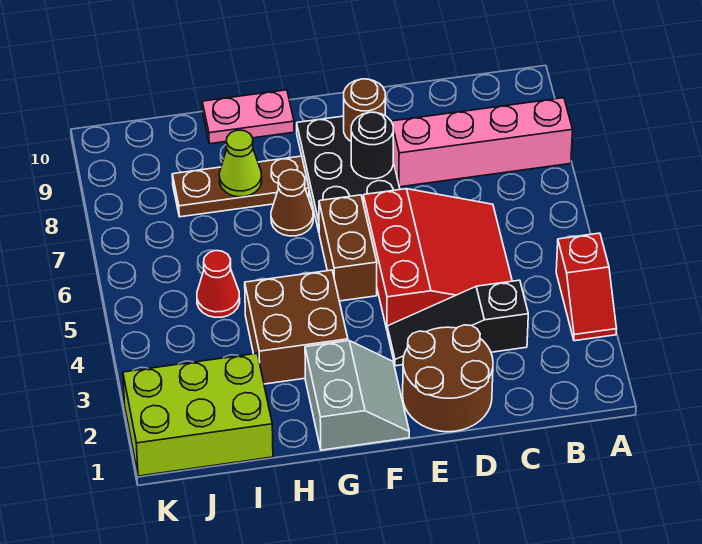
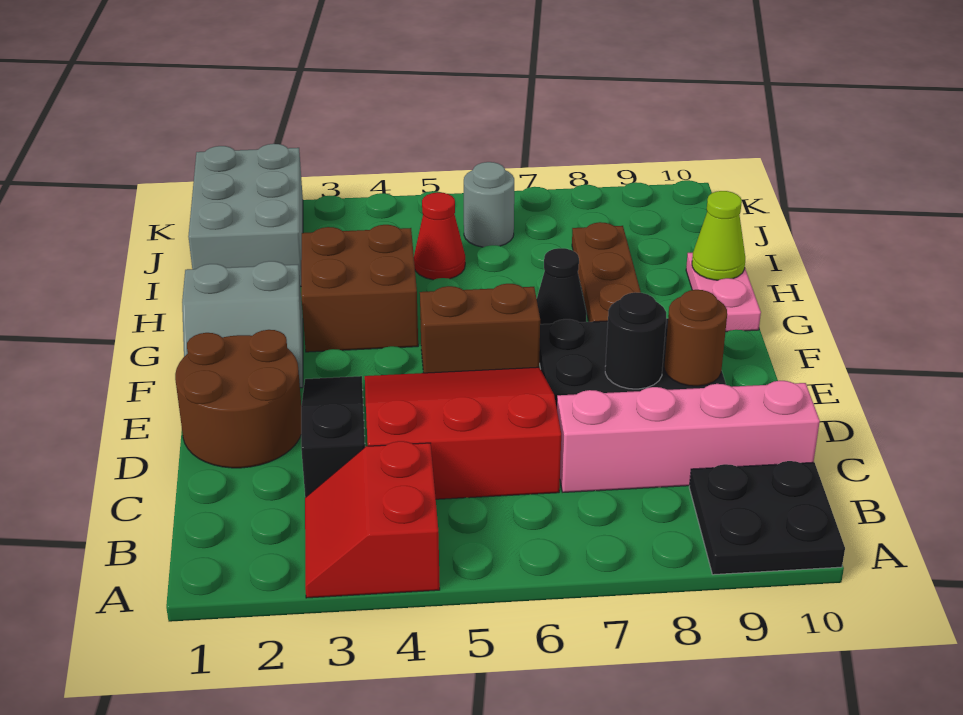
red 1x2 slope [556,233,616,341] -> red 2x2 slope [305,441,440,598]
pink 1x4 brick [392,98,573,187] -> pink 1x4 brick turned to [557,381,820,492]
none -> black 2x2 plate [689,461,845,575]
red 3x3 slope [363,189,512,329] -> red 3x3 slope turned to [365,367,561,499]
brown 1x1 cone [271,170,313,236] -> black 1x1 cone [537,248,587,324]
lime 1x1 cone [219,130,262,197] -> lime 1x1 cone moved to [692,191,745,280]
lime 2x3 brick [123,353,273,476] -> grey 2x3 brick [188,144,303,287]
none -> grey 1x1 round brick [464,162,514,247]

